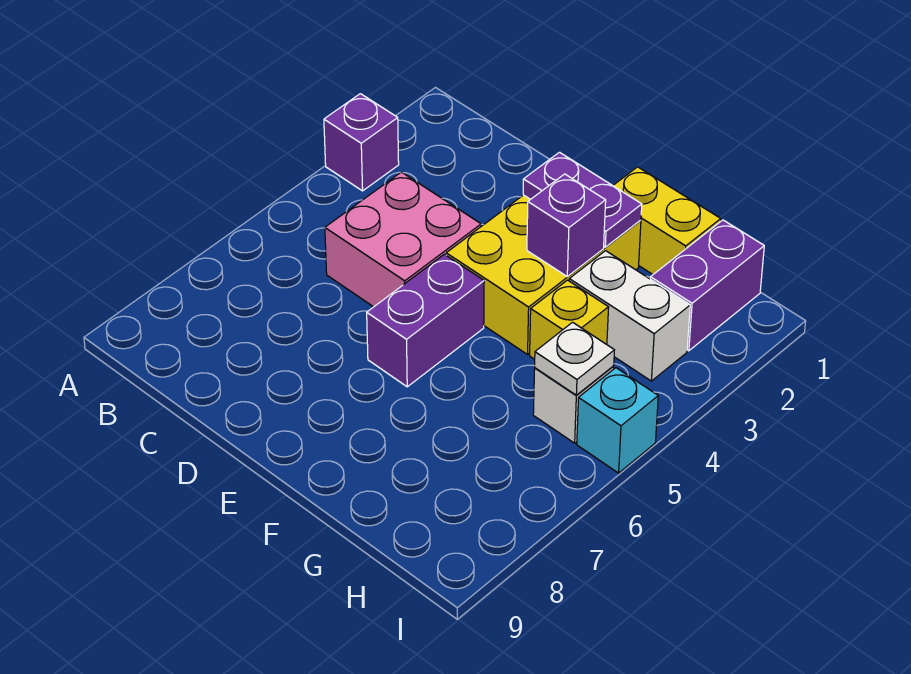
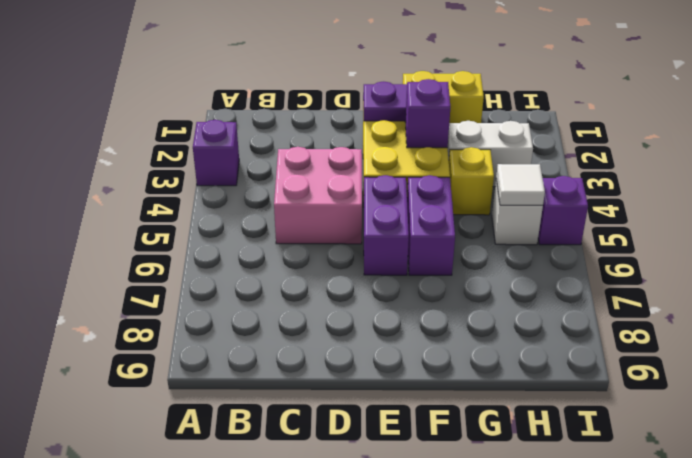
purple 1x2 brick [650,220,764,351] -> purple 1x2 brick moved to [407,175,455,275]
white 1x1 plate [535,322,615,395] -> white 1x1 tile [496,164,545,205]
cyan 1x1 brick [577,368,658,473] -> purple 1x1 brick [538,176,588,245]

